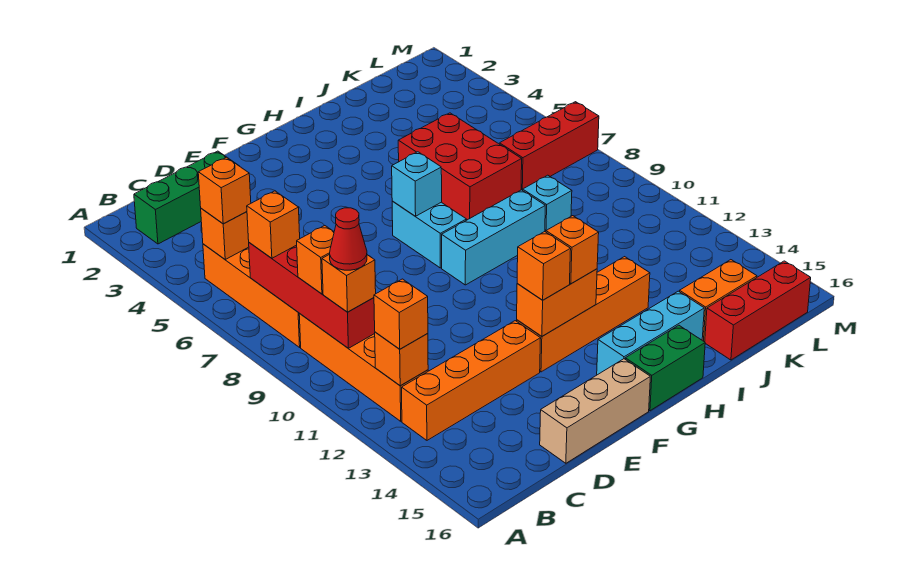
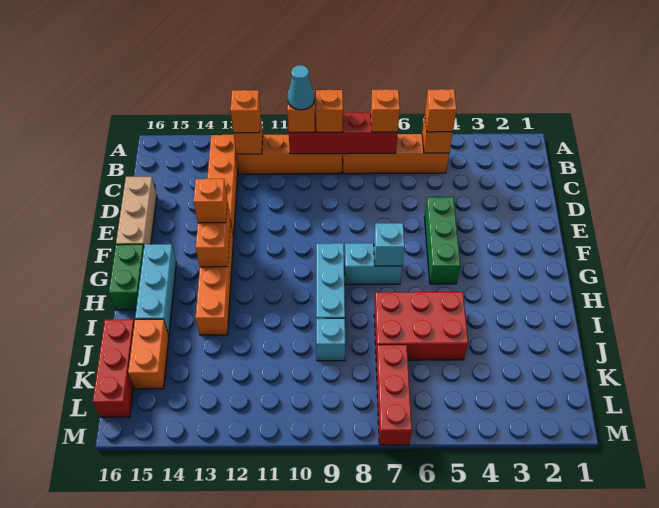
green 1x3 brick [134,151,239,244] -> green 1x3 brick moved to [424,197,460,284]
red 1x1 cone [330,208,367,270] -> cyan 1x1 cone [287,65,315,110]
orange 1x1 brick [546,216,599,284] -> none

